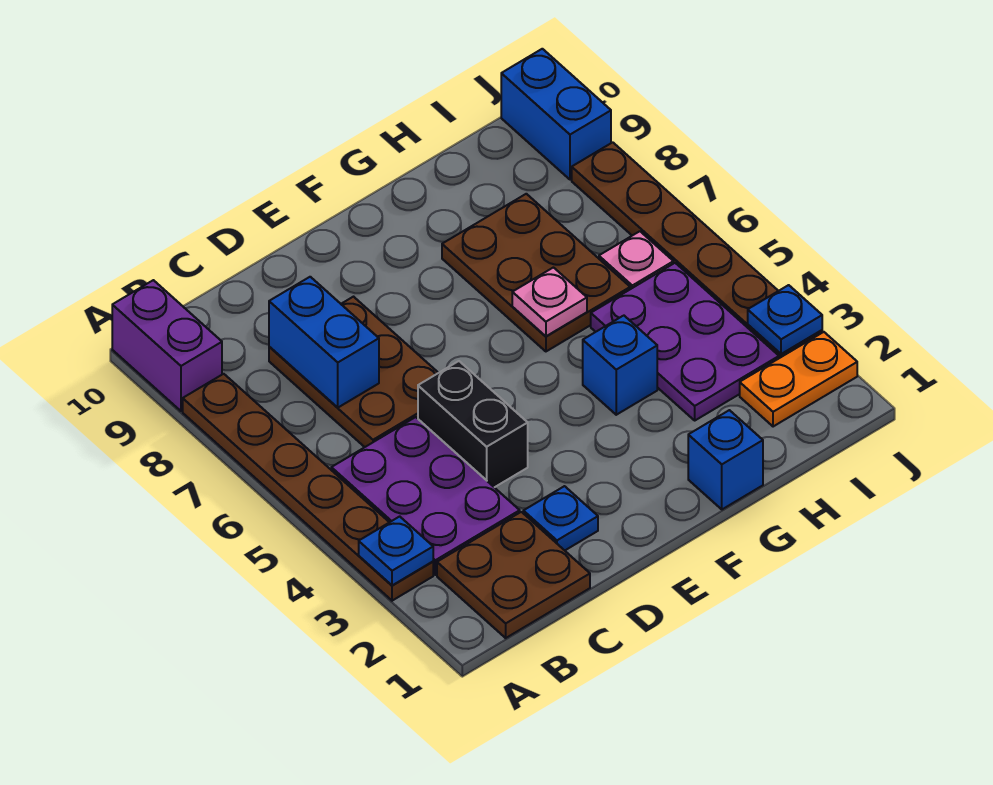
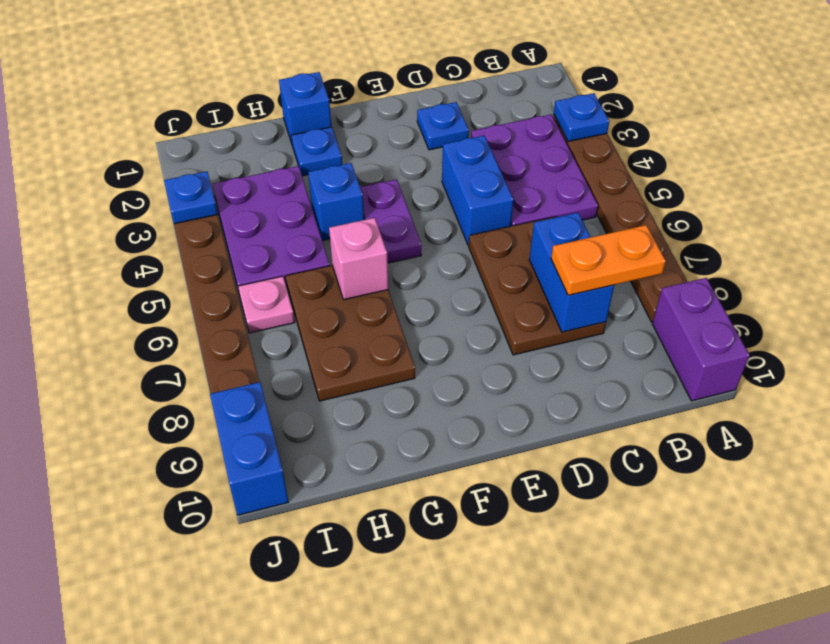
brown 2x2 plate [437,512,590,638] -> none
black 1x2 brick [418,361,528,487] -> blue 1x2 brick [442,136,513,245]
none -> purple 1x2 plate [360,179,422,263]
none -> blue 1x1 plate [291,127,342,176]
pink 1x1 plate [512,268,587,336] -> pink 1x1 brick [329,218,388,300]
orange 1x2 plate [740,332,857,427] -> orange 1x2 plate moved to [551,225,666,295]

